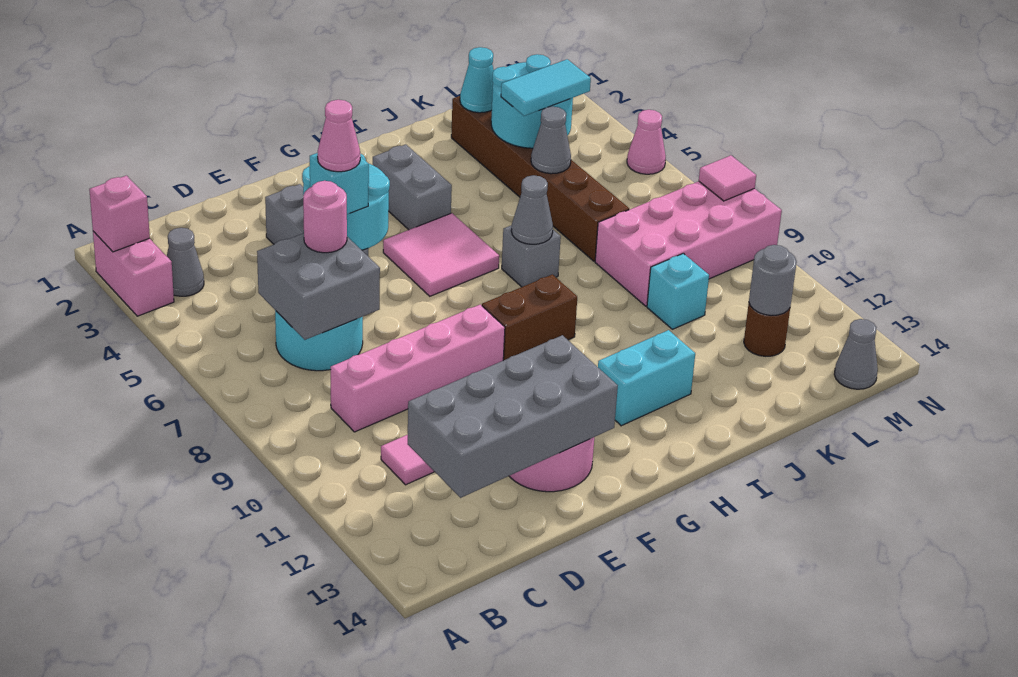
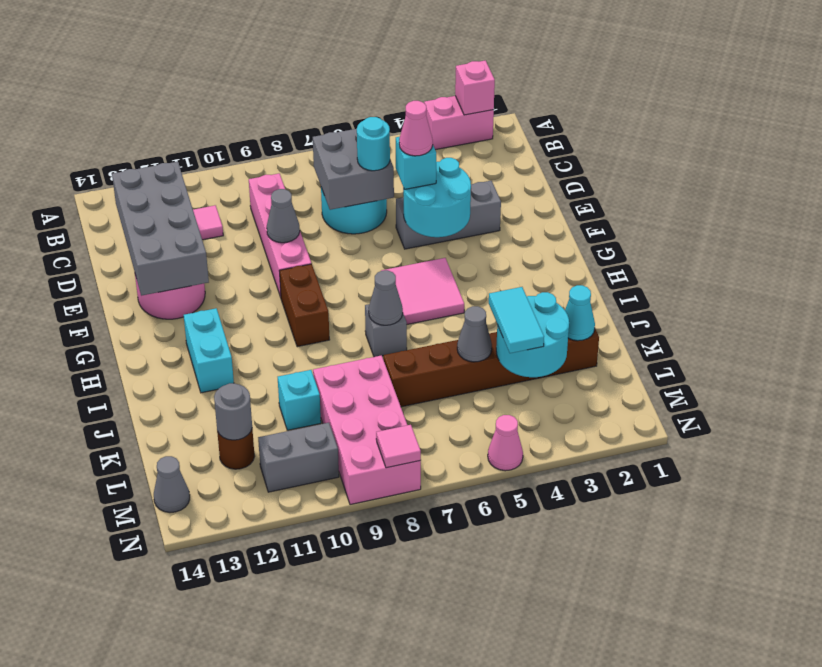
grey 1x1 cone [167,228,204,296] -> grey 1x1 cone moved to [267,189,300,243]
pink 1x1 round brick [303,181,347,253] -> cyan 1x1 round brick [357,117,390,171]
grey 1x2 brick [373,144,452,230] -> grey 1x2 brick moved to [258,423,339,492]

